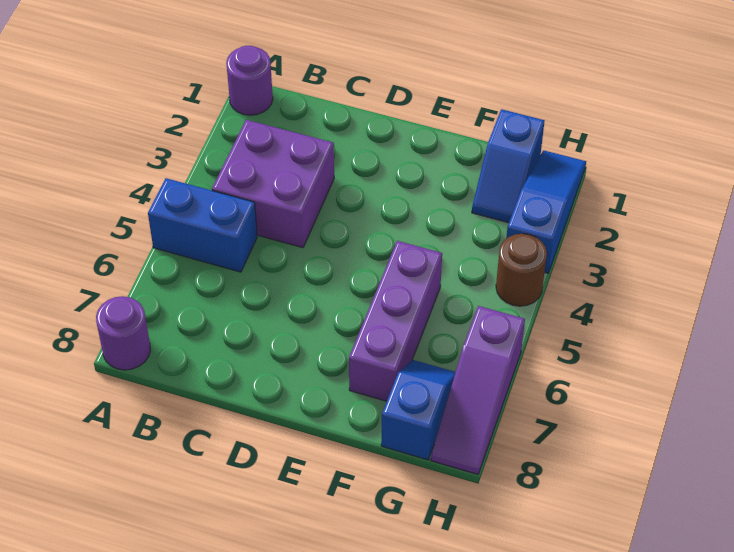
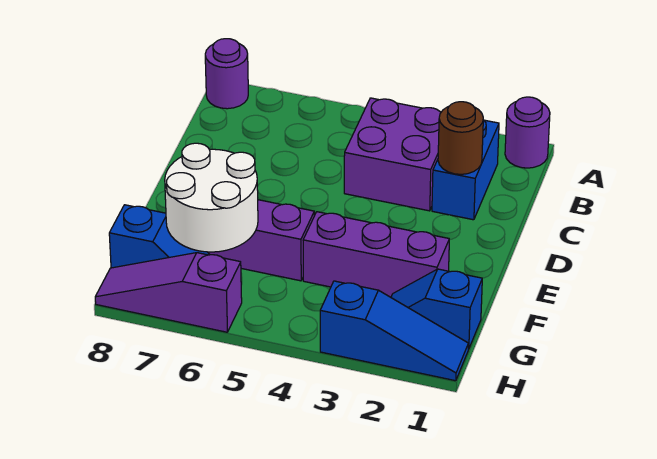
blue 1x2 brick [148,178,257,272] -> blue 1x2 brick moved to [432,120,499,220]
none -> purple 1x3 brick [303,212,449,297]
none -> white 2x2 round brick [165,143,258,252]
brown 1x1 round brick [496,234,547,306] -> brown 1x1 round brick moved to [438,102,483,174]

